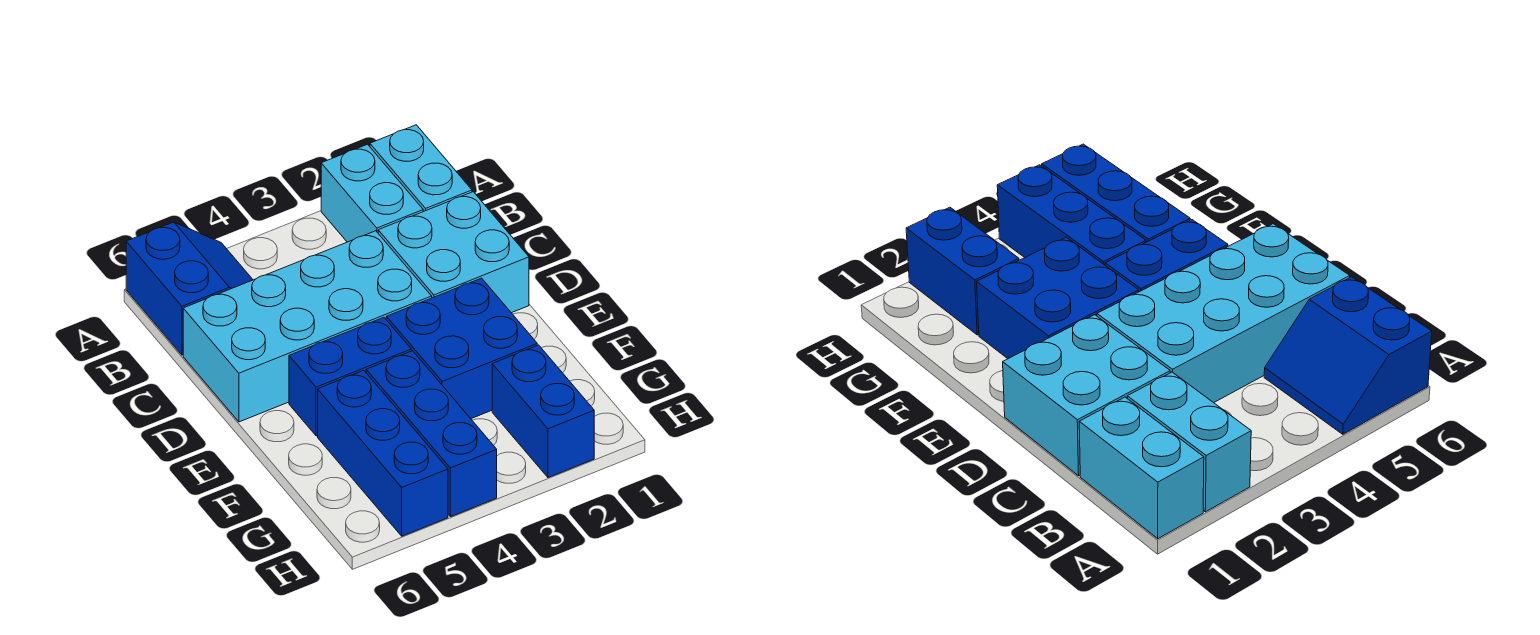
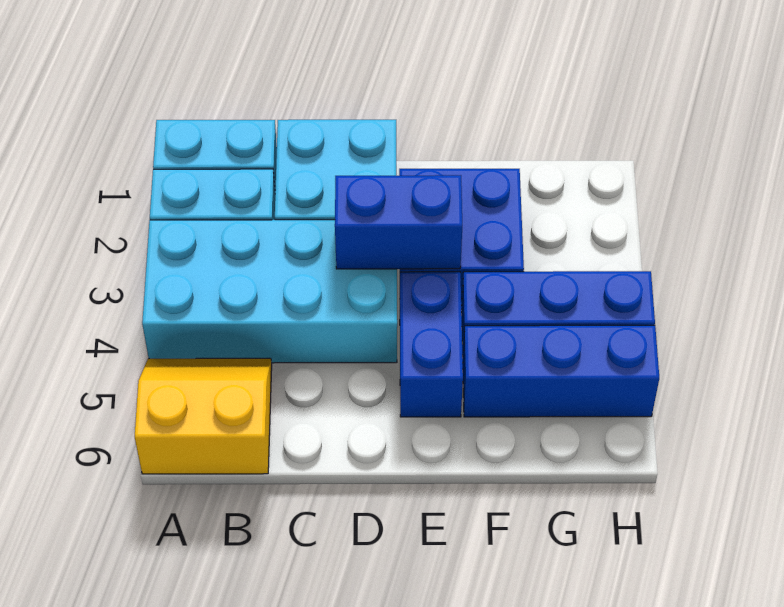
blue 2x2 slope [126,222,253,355] -> yellow 2x2 slope [135,358,272,474]
cyan 2x4 brick [183,231,432,422] -> cyan 2x4 brick turned to [142,220,397,363]
blue 1x2 brick [492,345,594,477] -> blue 1x2 brick moved to [335,175,462,269]

